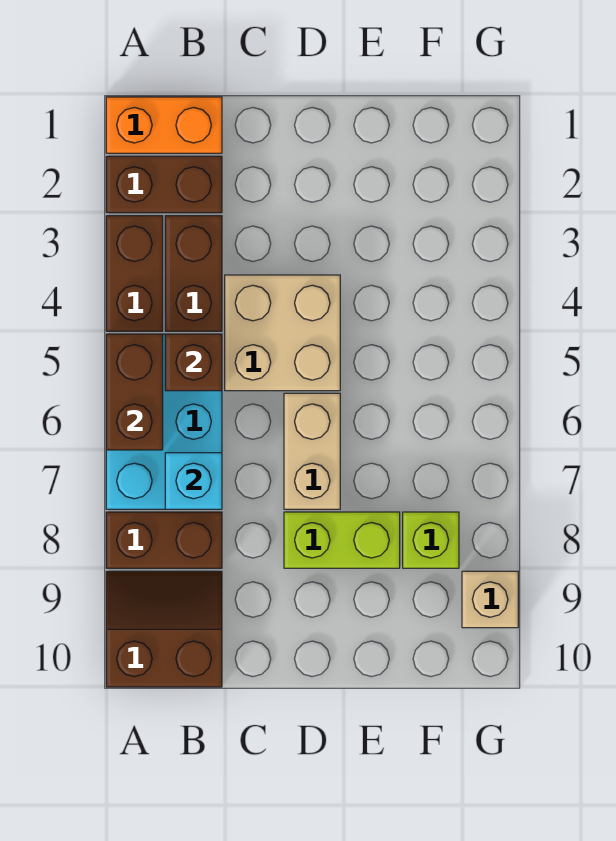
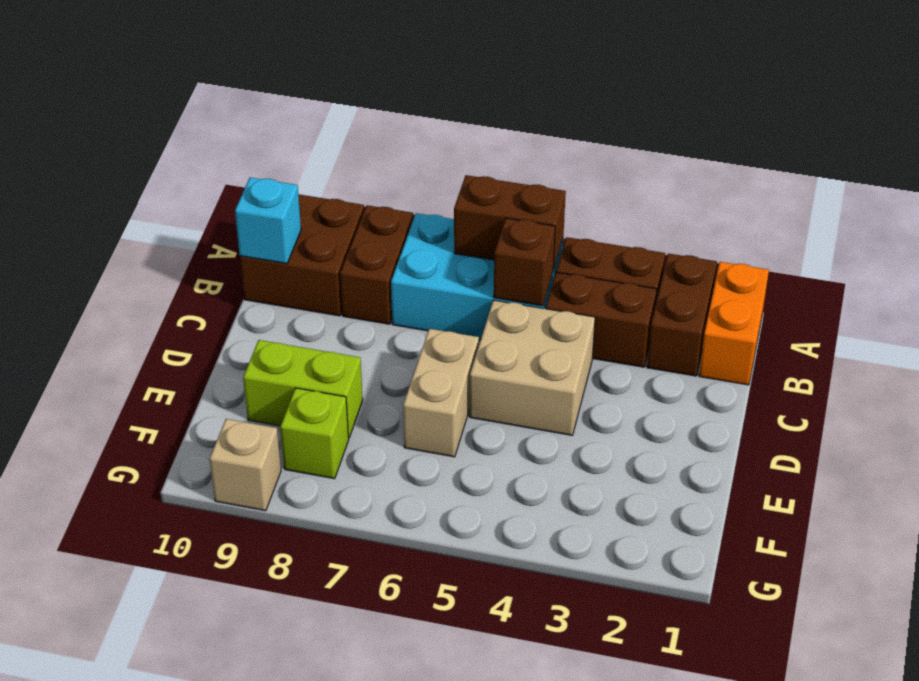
brown 2x2 slope [106,571,222,687] -> brown 2x2 brick [240,194,364,316]
cyan 1x1 brick [165,453,222,509] -> cyan 1x1 brick moved to [235,177,301,264]
tan 1x2 brick [284,393,340,509] -> tan 1x2 brick turned to [403,329,479,457]
lime 1x2 brick [284,512,400,568] -> lime 1x2 brick turned to [243,340,363,438]

